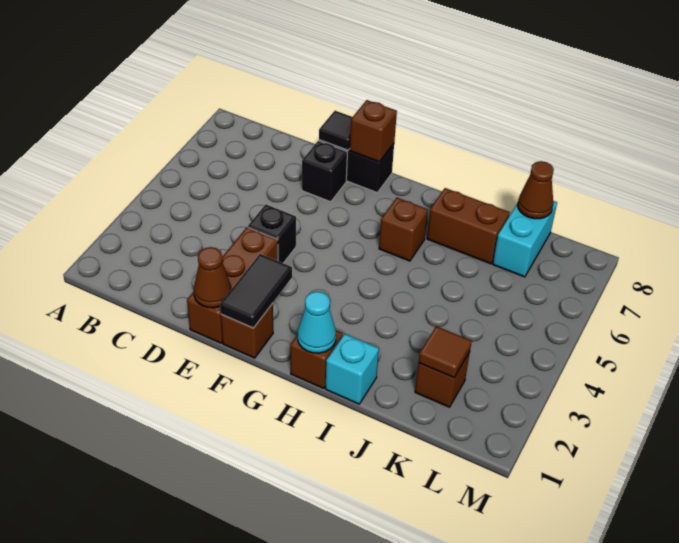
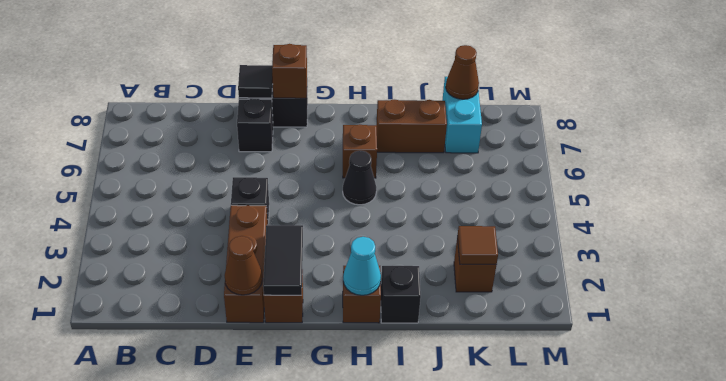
none -> black 1x1 cone [343,151,376,205]
cyan 1x1 brick [326,334,379,404] -> black 1x1 brick [381,266,421,323]

